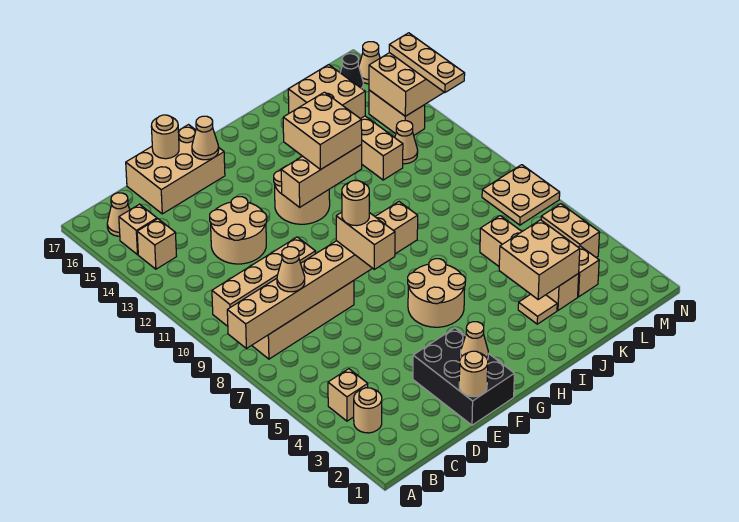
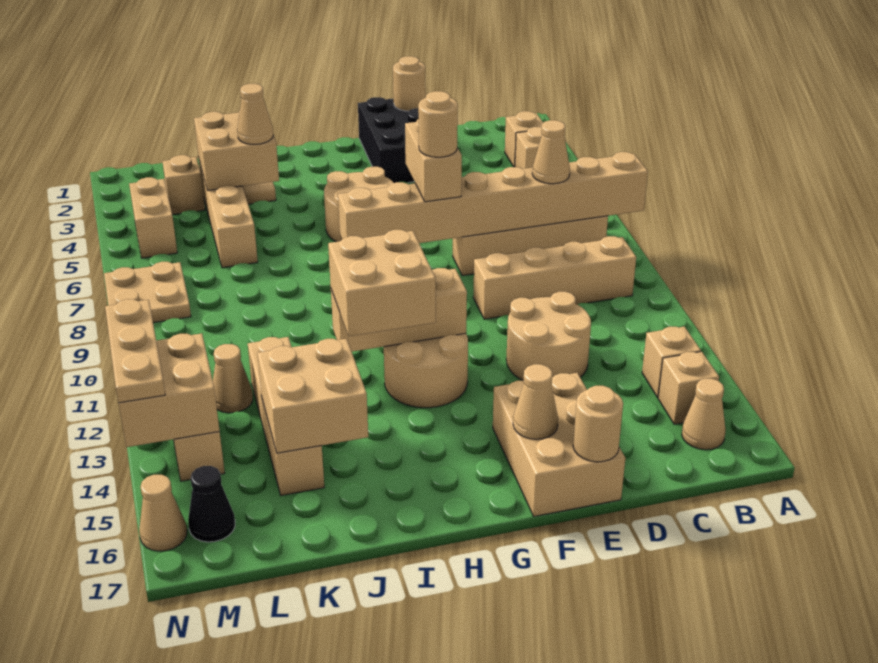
tan 1x1 round brick [354,388,382,433] -> tan 1x1 brick [505,111,543,167]
tan 2x3 brick [126,125,225,214] -> tan 2x3 brick turned to [493,373,625,516]
tan 1x1 cone [461,322,488,360] -> tan 1x1 cone moved to [237,84,273,144]

